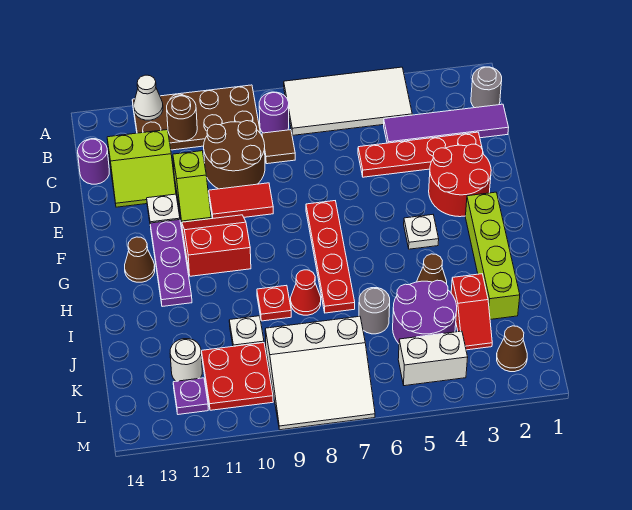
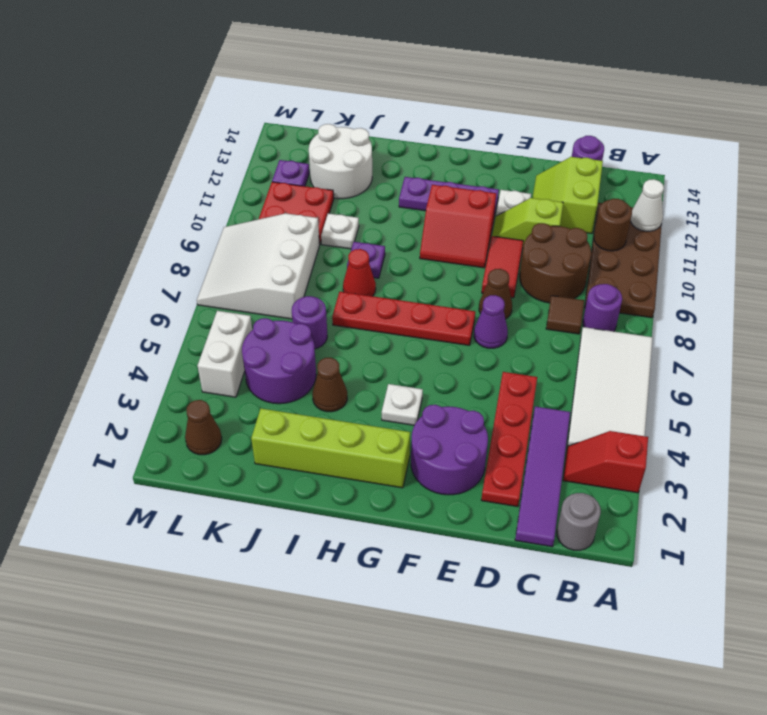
red 2x2 round brick [429,144,491,217] -> purple 2x2 round brick [411,405,488,495]
none -> purple 1x1 cone [474,295,508,348]
red 2x2 slope [182,215,251,276] -> red 2x2 slope turned to [420,185,496,268]
brown 1x1 cone [125,237,155,282] -> brown 1x1 cone moved to [479,269,512,319]
red 1x1 plate [257,285,291,321] -> purple 1x1 plate [347,242,385,278]
red 1x2 slope [451,274,492,350] -> red 1x2 slope moved to [563,431,648,493]
grey 1x1 round brick [359,288,390,334] -> purple 1x1 round brick [292,296,327,349]
white 1x1 round brick [170,339,202,381] -> white 2x2 round brick [309,124,372,199]

